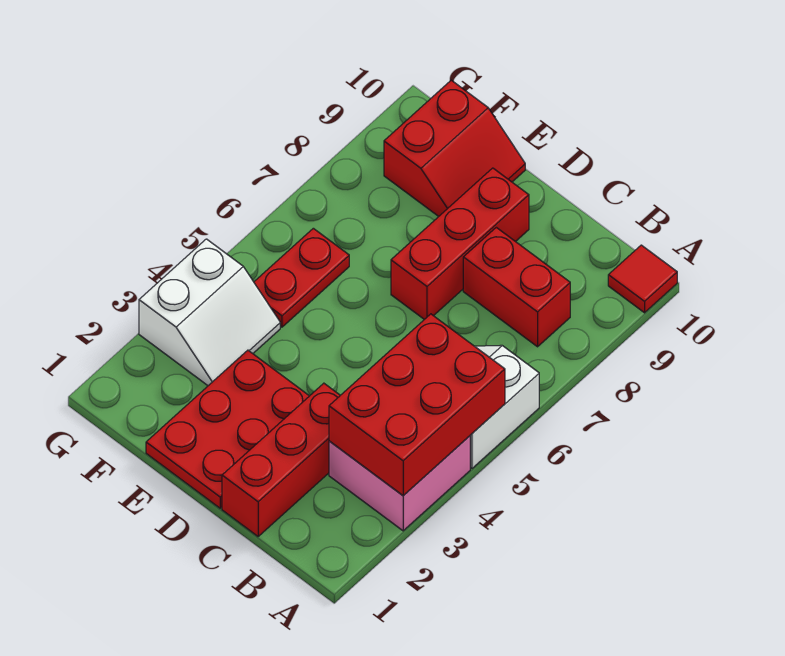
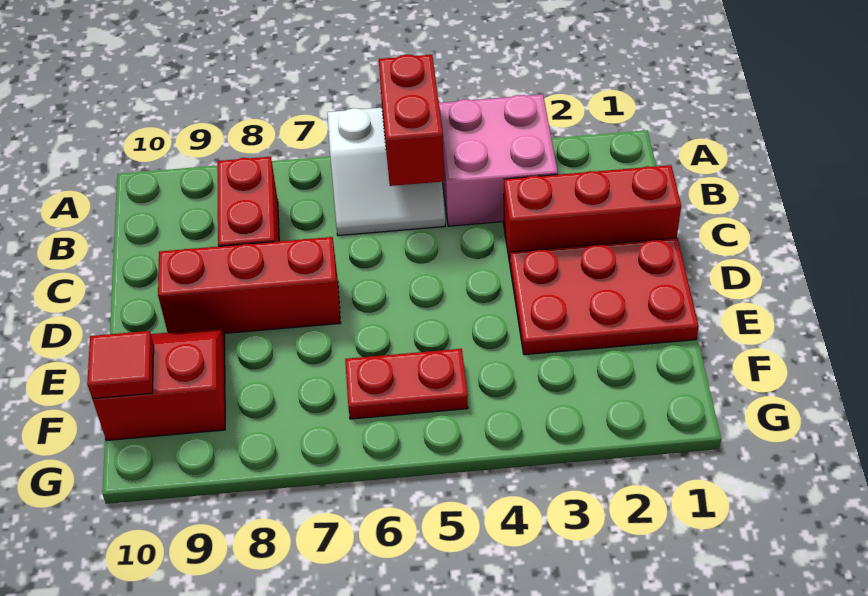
red 2x3 brick [329,314,505,496] -> red 1x2 brick [379,55,444,186]
red 1x1 tile [608,245,677,313] -> red 1x1 tile moved to [87,331,154,399]
white 2x2 slope [139,239,280,386] -> none

